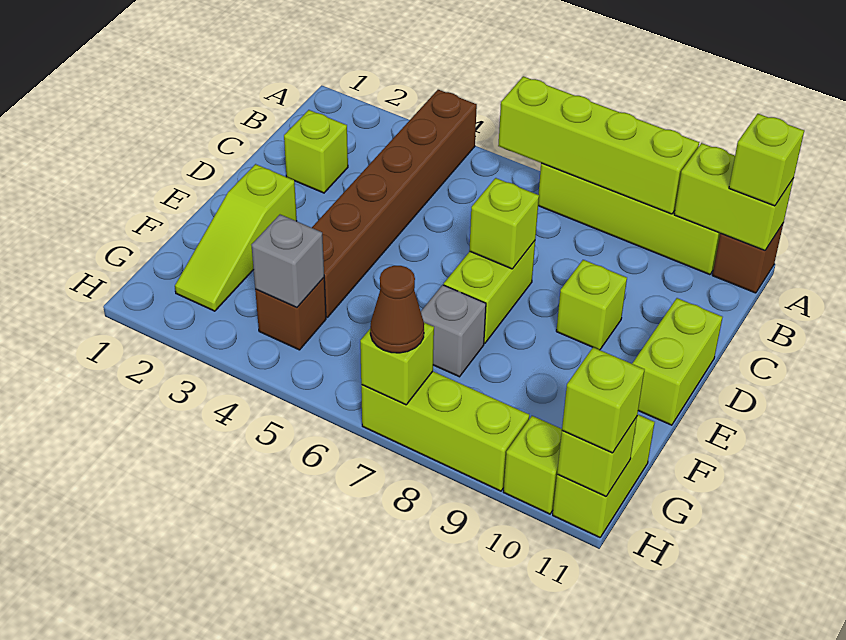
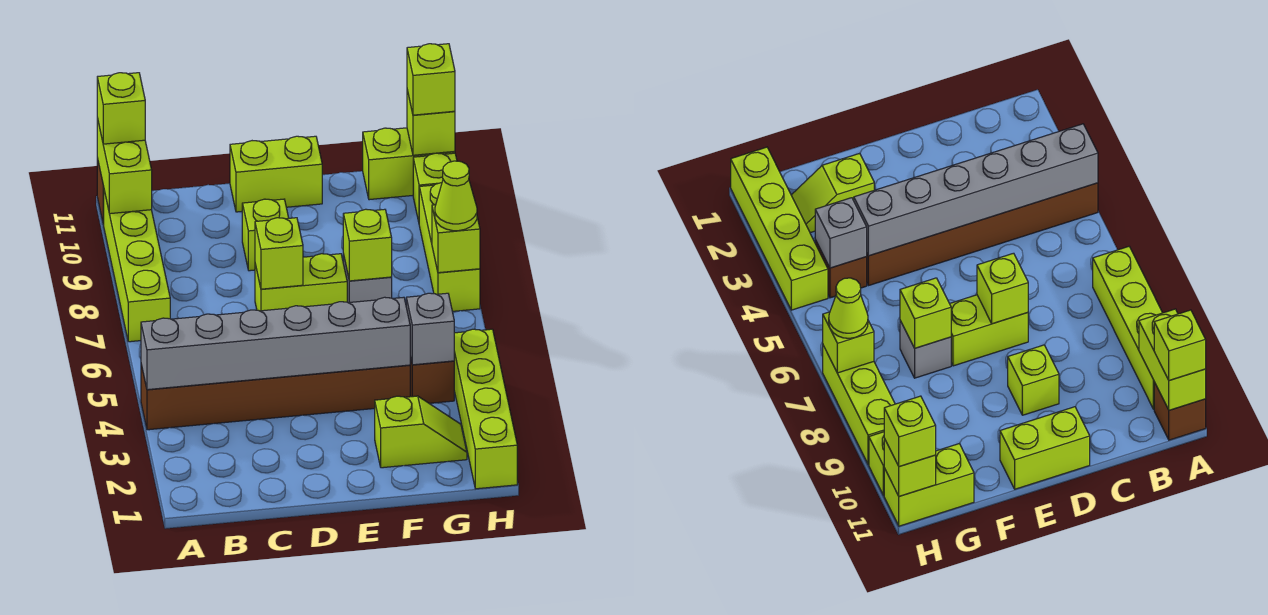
none -> grey 1x6 brick [141,297,410,390]
lime 1x4 brick [498,76,699,214] -> lime 1x4 brick moved to [454,329,517,489]
lime 1x1 brick [284,110,348,193] -> lime 1x1 brick moved to [343,209,392,281]
lime 1x3 slope [175,164,297,311] -> lime 1x2 slope [375,396,467,468]
brown 1x1 cone [370,266,424,353] -> lime 1x1 cone [435,161,477,231]

